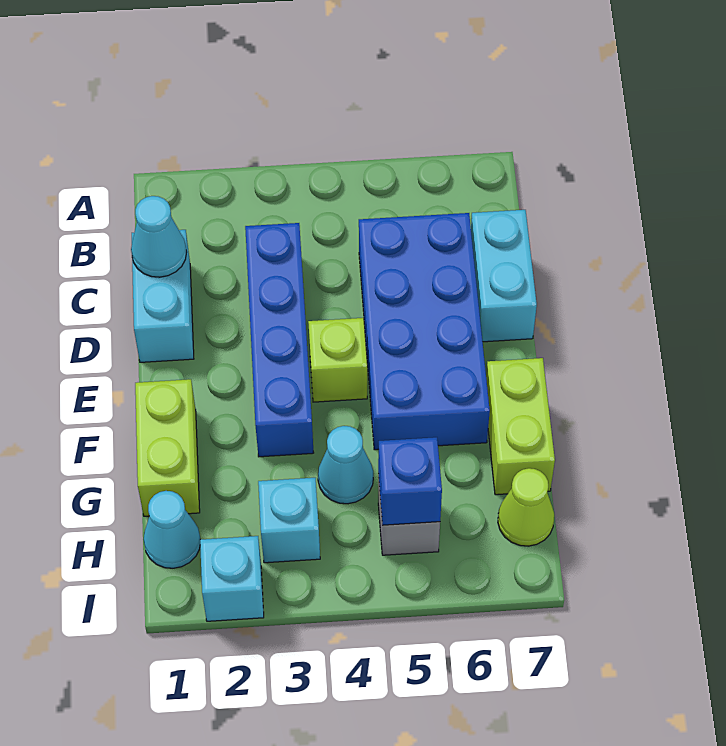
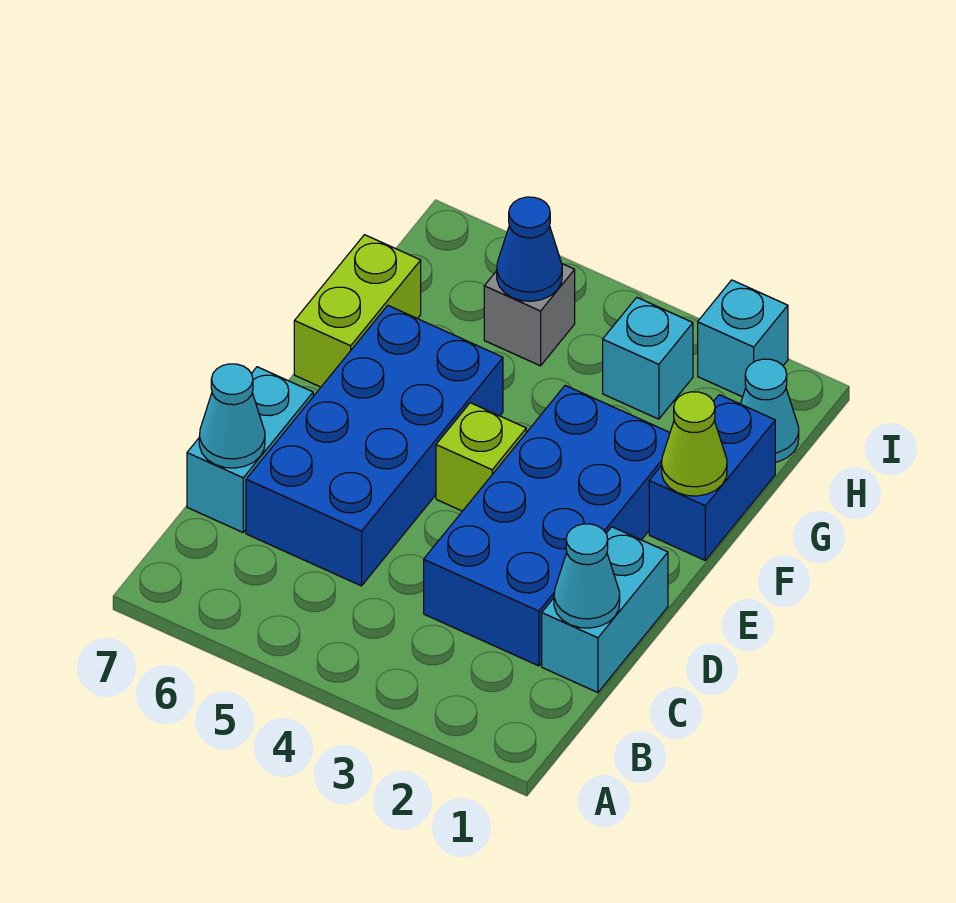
blue 1x4 brick [245,223,314,457] -> blue 2x4 brick [424,385,670,666]
lime 1x2 brick [135,379,200,516] -> blue 1x2 brick [649,395,775,560]
cyan 1x1 cone [318,426,373,504] -> cyan 1x1 cone moved to [199,364,265,468]
blue 1x1 brick [378,437,442,525] -> blue 1x1 cone [497,197,562,301]
lime 1x1 cone [498,468,554,546] -> lime 1x1 cone moved to [662,392,727,496]

